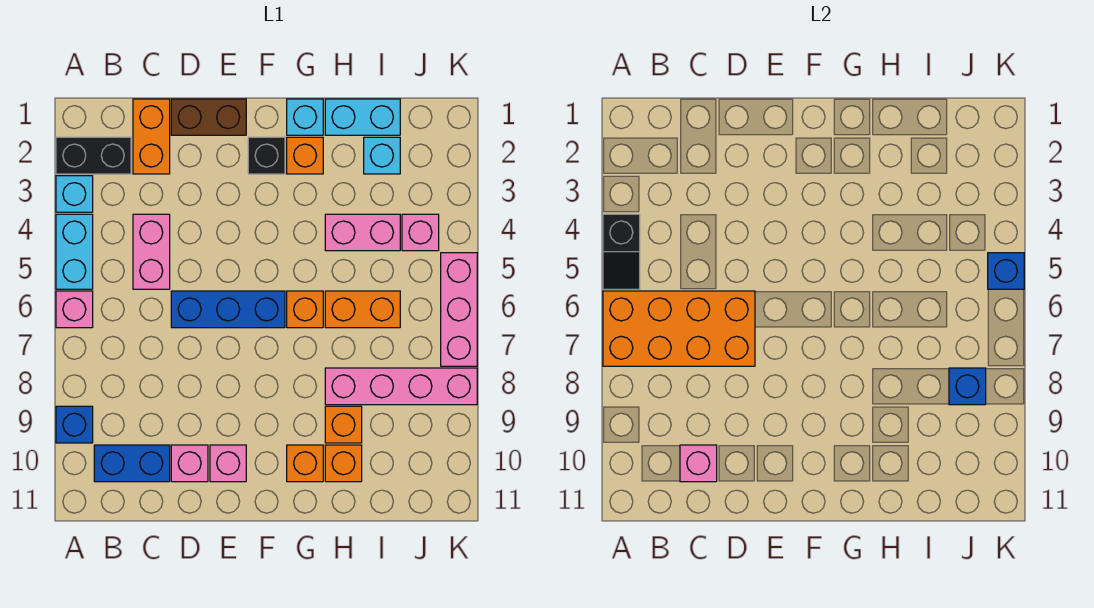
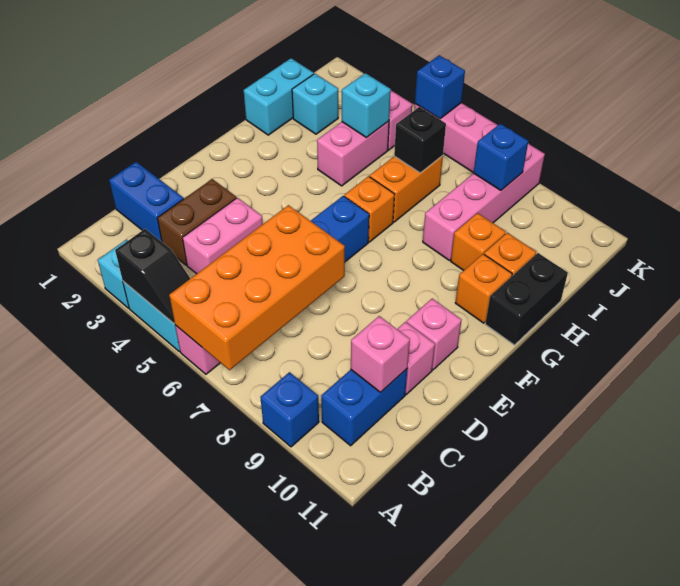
black 1x2 brick [56,137,131,174] -> black 1x2 brick moved to [485,253,568,345]
orange 1x2 brick [133,99,170,174] -> blue 1x2 brick [109,162,183,242]
pink 1x2 brick [133,214,170,289] -> pink 1x2 brick turned to [183,198,263,274]
brown 1x2 brick [171,99,246,135] -> brown 1x2 brick moved to [157,179,236,265]
black 1x1 brick [248,137,285,174] -> black 1x1 brick moved to [394,107,446,173]
cyan 1x1 brick [287,99,323,135] -> cyan 1x1 brick moved to [342,73,391,138]
orange 1x1 brick [287,137,323,174] -> none

